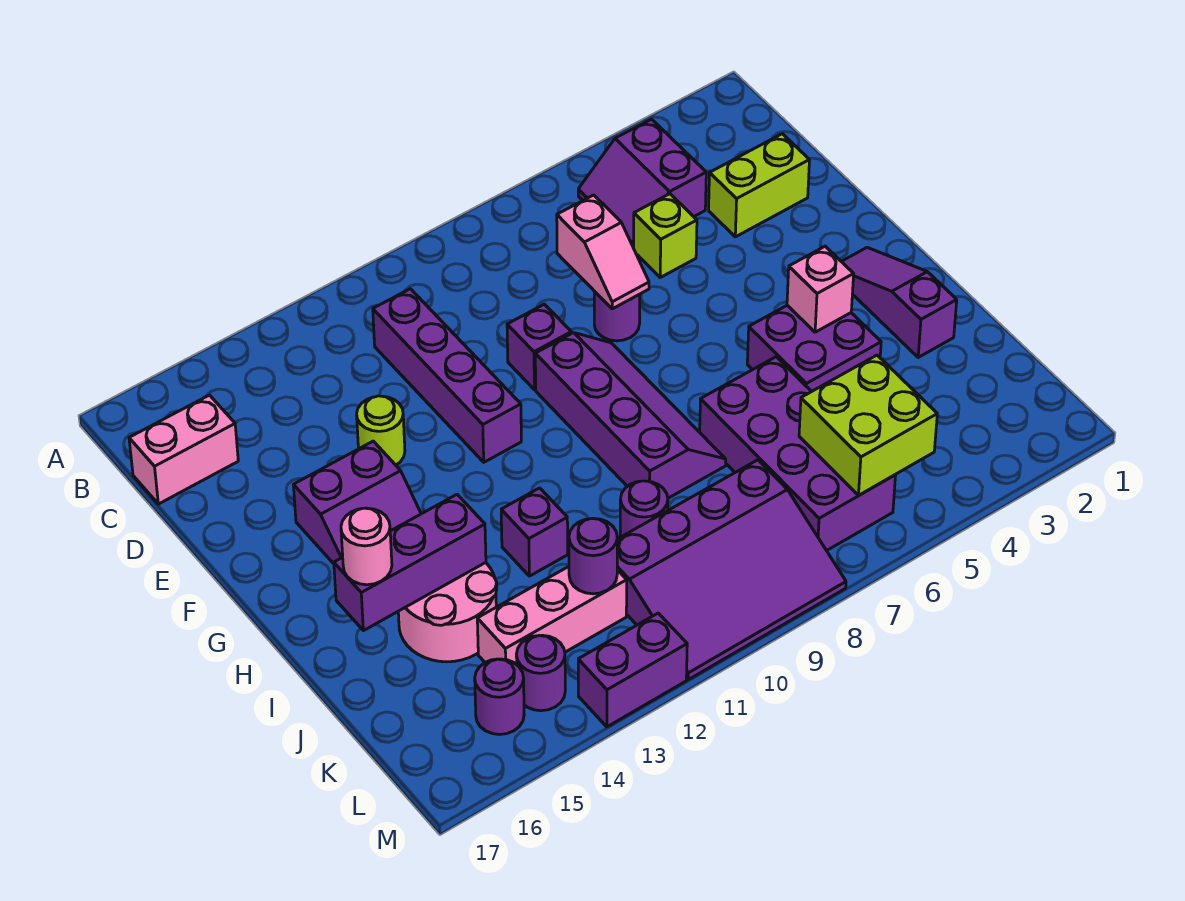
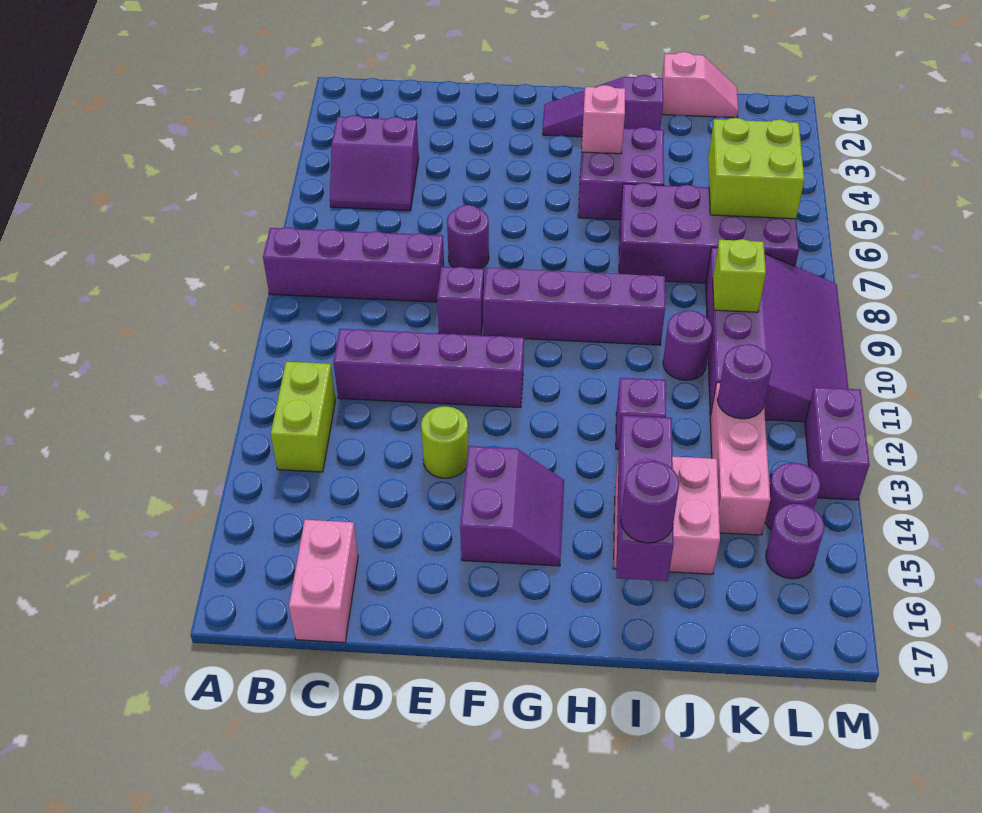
none -> purple 1x4 brick [263,227,444,302]
lime 1x2 brick [709,134,809,237] -> lime 1x2 brick moved to [271,362,336,472]
lime 1x1 brick [634,194,697,277] -> lime 1x1 brick moved to [713,239,766,312]
pink 1x2 slope [557,195,649,309] -> pink 1x2 slope moved to [662,52,738,118]
pink 2x2 round brick [398,563,497,662] -> pink 2x2 brick [613,454,720,574]
pink 1x1 round brick [341,508,392,585] -> purple 1x1 round brick [621,461,679,543]

